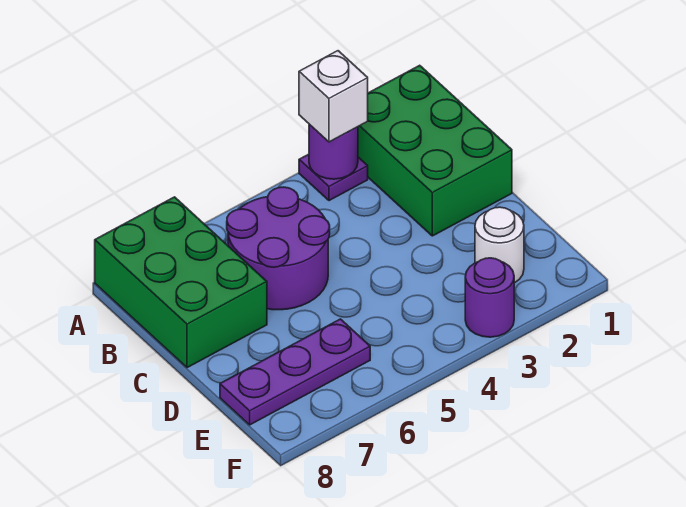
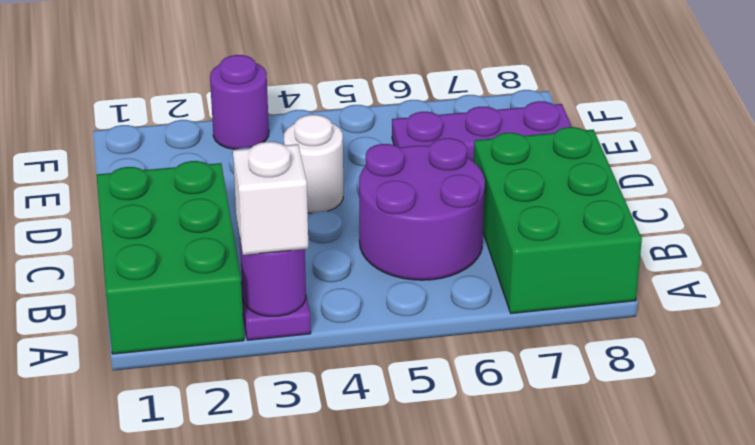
white 1x1 round brick [475,207,524,283] -> white 1x1 round brick moved to [284,115,343,213]

